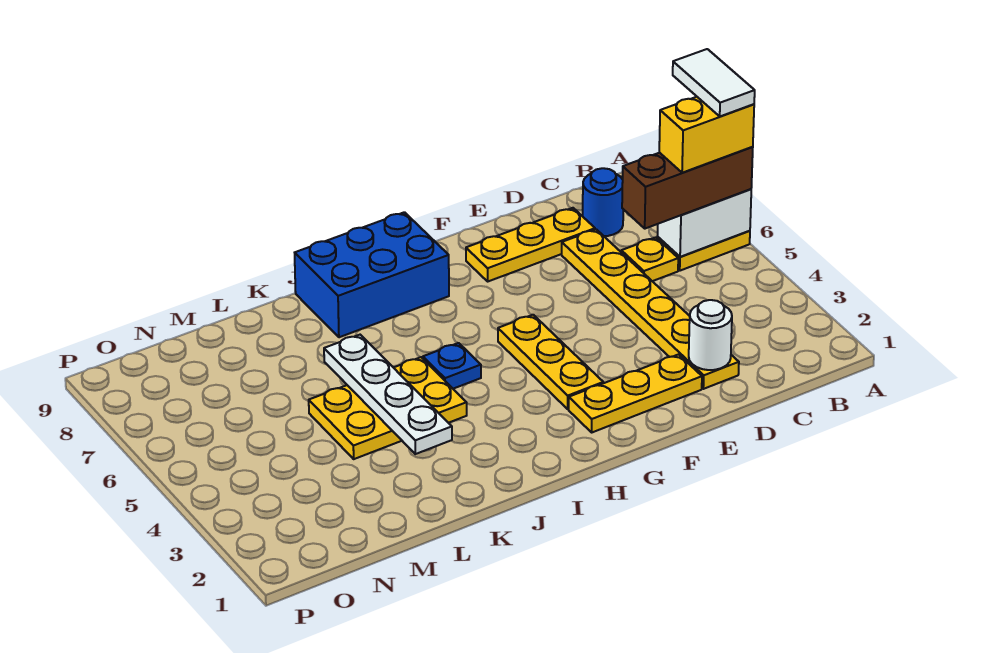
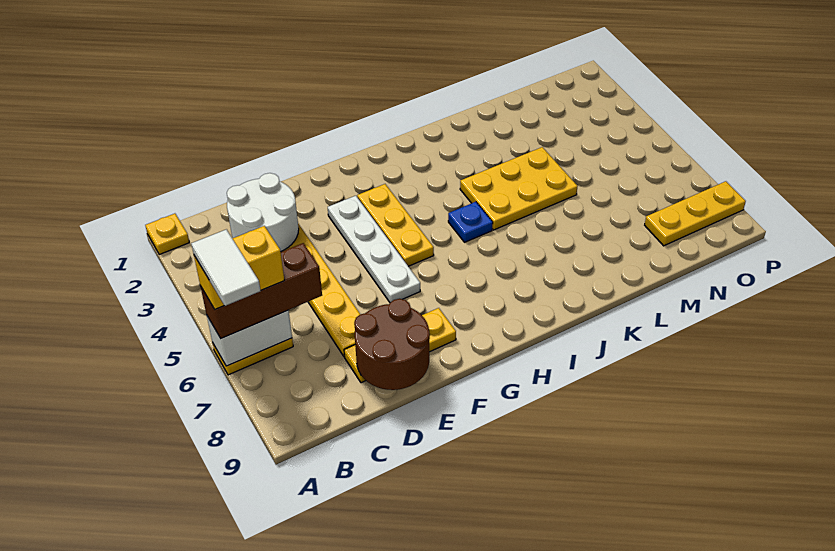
yellow 1x1 plate [621,237,678,281] -> yellow 1x1 plate moved to [145,214,189,254]
blue 1x1 round brick [583,168,623,236] -> none
white 1x1 round brick [689,300,732,370] -> white 2x2 round brick [227,173,299,252]
none -> brown 2x2 round brick [354,299,430,390]
yellow 1x3 plate [569,354,702,432] -> yellow 1x3 plate moved to [645,181,746,246]
blue 2x3 brick [295,212,449,337] -> none
white 1x4 plate [324,335,452,454] -> white 1x4 plate moved to [328,196,420,302]

